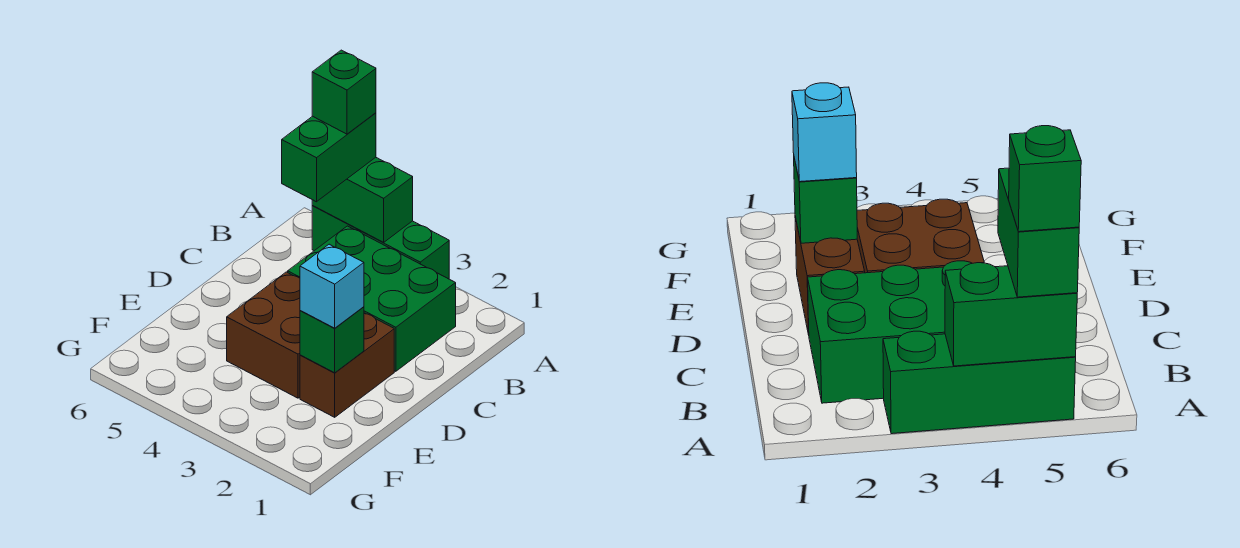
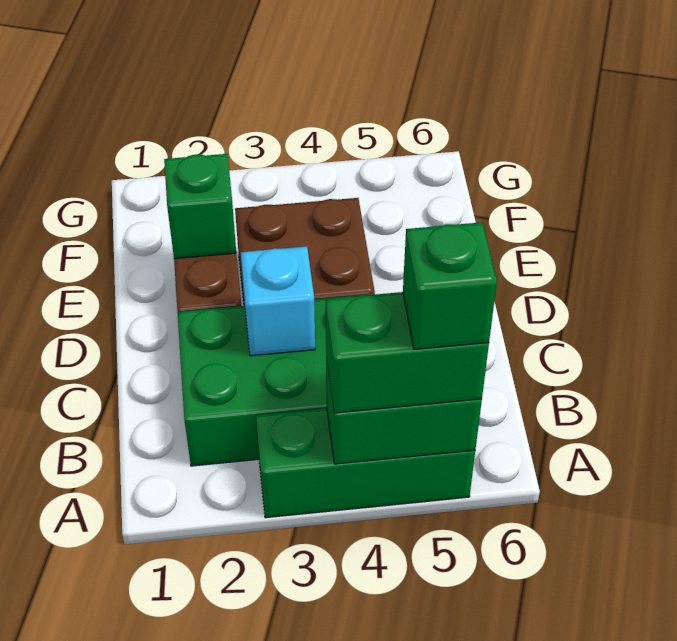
green 1x2 brick [282,113,376,202] -> green 1x2 brick turned to [326,292,489,413]
cyan 1x1 brick [300,244,364,328] -> cyan 1x1 brick moved to [241,246,315,356]

